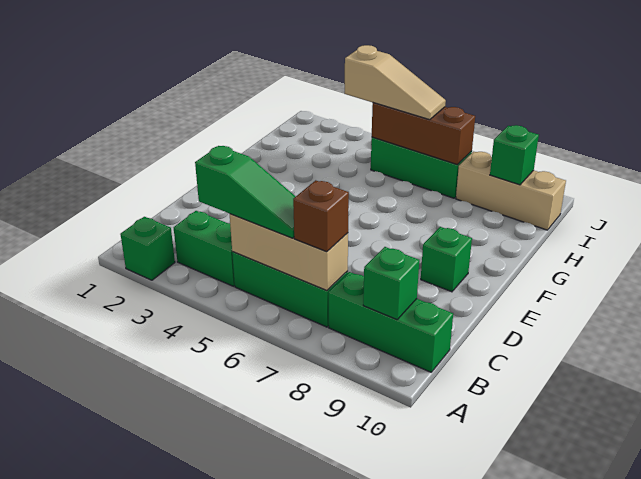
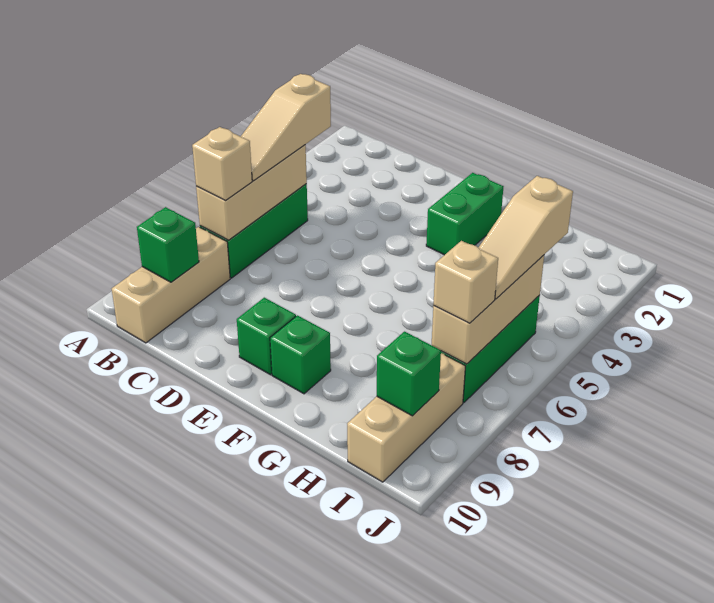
green 1x1 brick [120,217,175,280] -> green 1x1 brick moved to [270,315,331,394]
green 1x2 brick [174,211,235,286] -> green 1x2 brick moved to [426,173,503,255]
green 1x3 slope [195,146,296,238] -> tan 1x3 slope [241,74,331,181]
brown 1x1 brick [293,180,349,252] -> tan 1x1 brick [192,127,252,200]
green 1x3 brick [329,272,453,372] -> tan 1x3 brick [112,227,230,343]
brown 1x3 brick [372,103,475,165] -> tan 1x3 brick [432,255,544,364]
none -> tan 1x1 brick [433,241,498,323]

